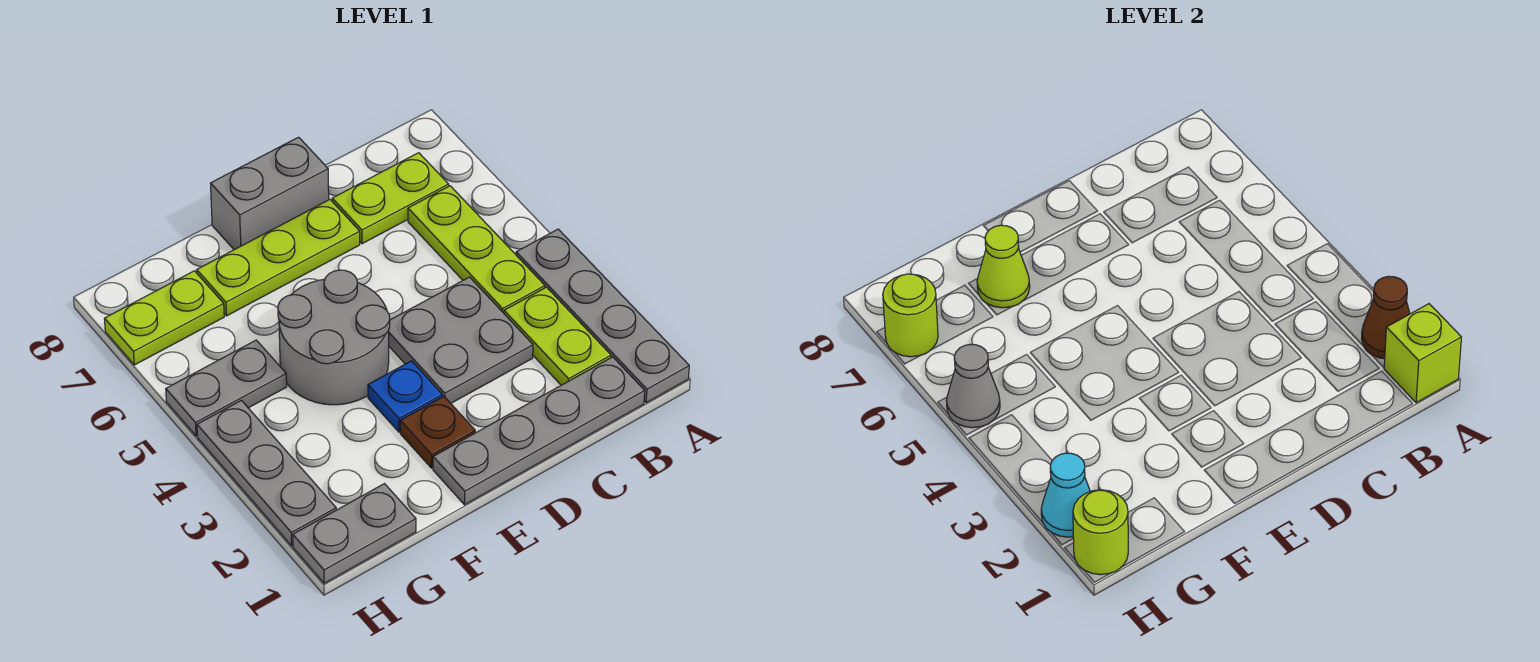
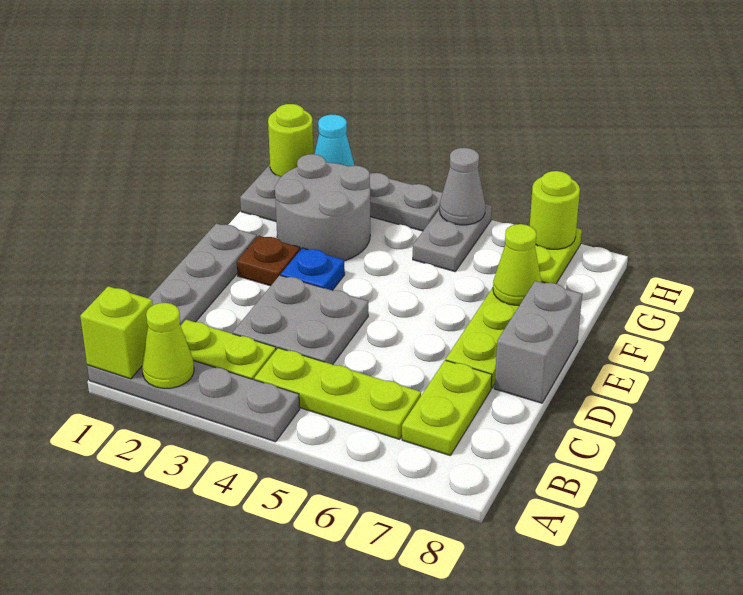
brown 1x1 cone [1362,276,1410,359] -> lime 1x1 cone [142,303,194,388]
grey 2x2 round brick [278,270,390,405] -> grey 2x2 round brick moved to [275,154,370,261]

